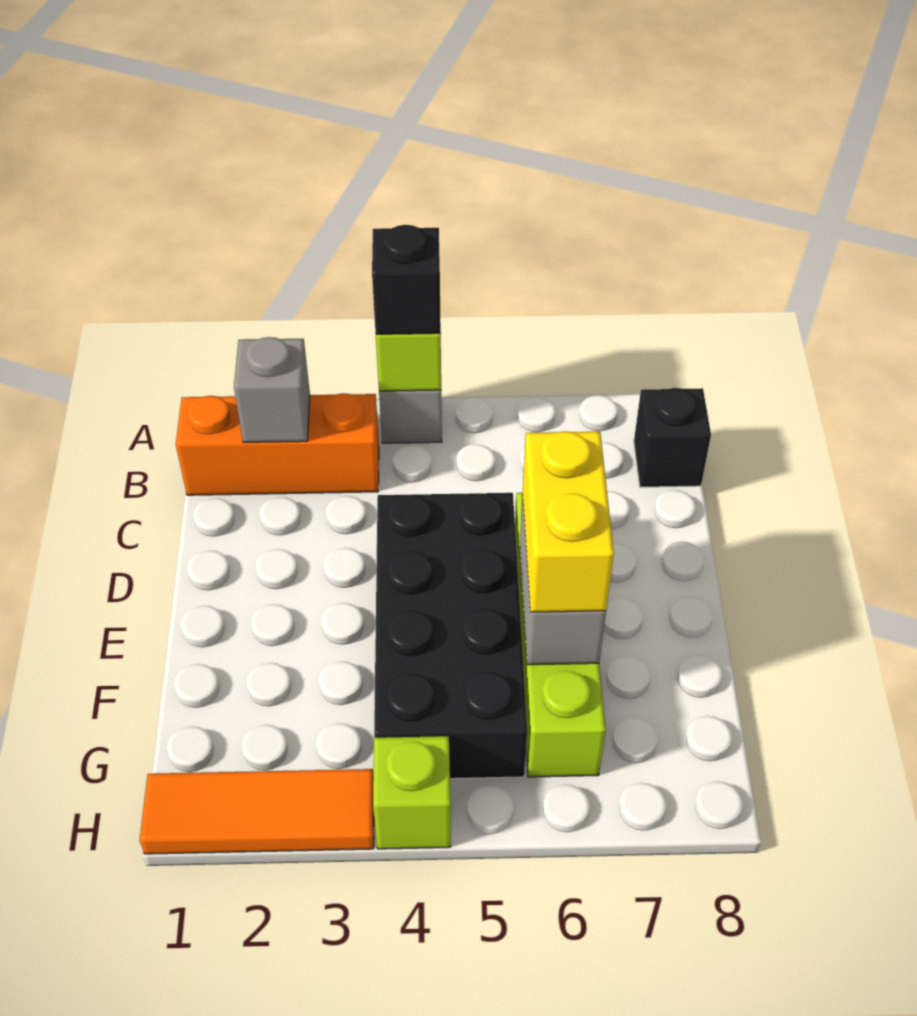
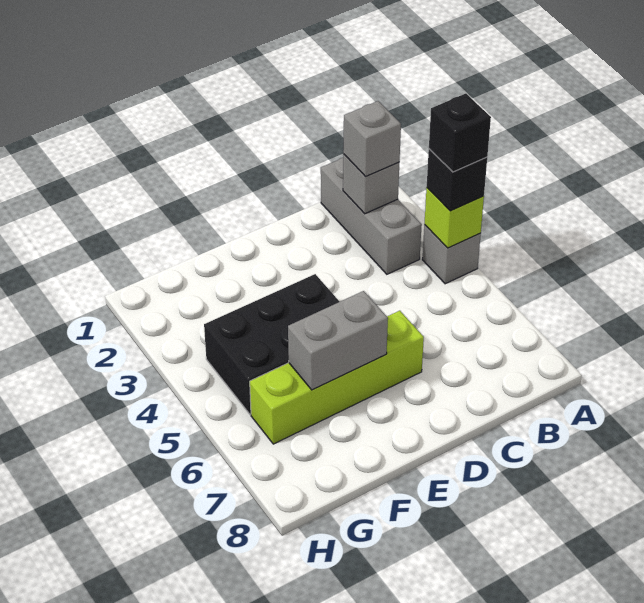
orange 1x3 brick [176,393,379,495] -> grey 1x3 brick [321,158,422,274]
none -> grey 1x1 brick [343,101,401,177]
black 1x1 brick [634,388,711,487] -> black 1x1 brick moved to [429,93,491,172]
black 2x4 brick [374,493,527,779] -> black 2x3 brick [204,274,340,415]
yellow 1x2 brick [523,431,614,612] -> none
orange 1x3 tile [140,769,374,854] -> none
lime 1x1 brick [373,736,451,849] -> none

